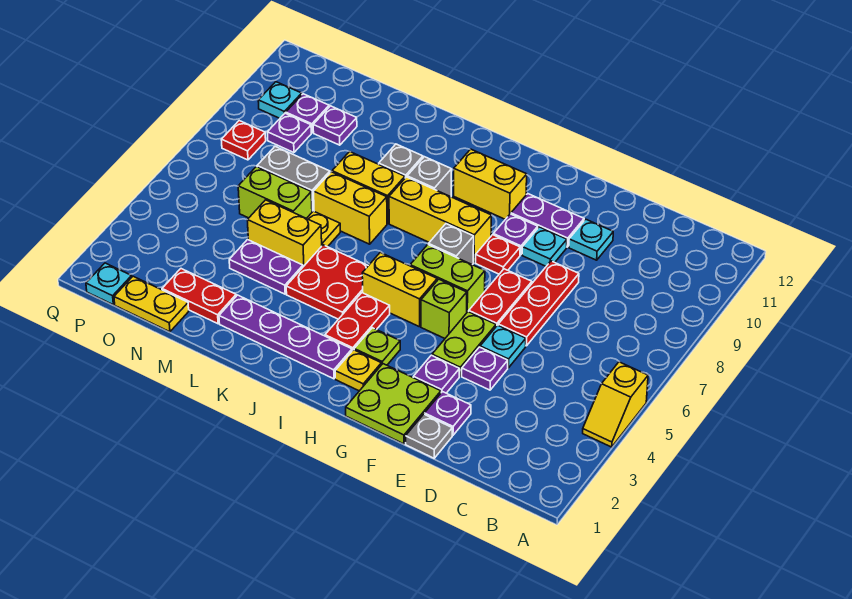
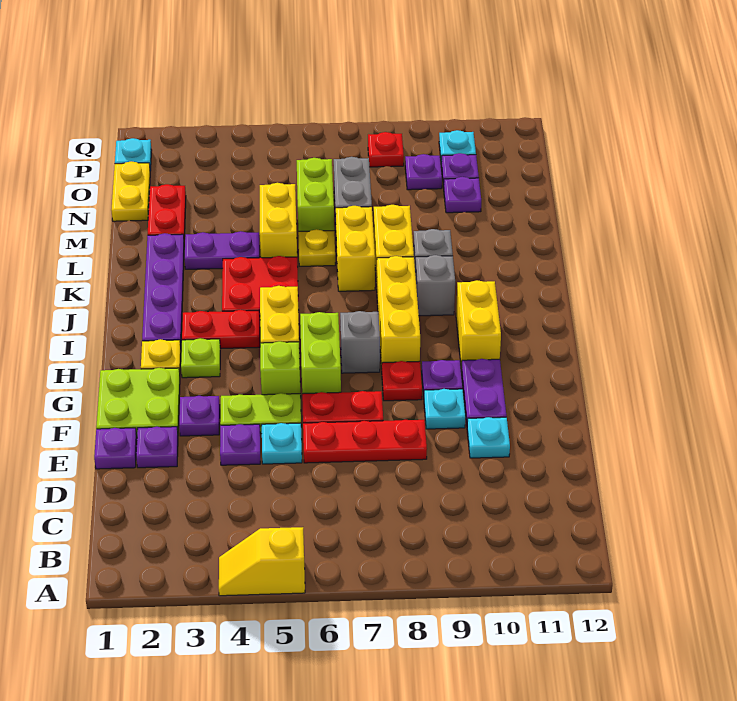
grey 1x1 plate [406,414,452,458] -> purple 1x1 plate [94,428,137,469]
purple 1x2 plate [229,240,303,294] -> purple 1x2 plate turned to [184,231,260,269]

